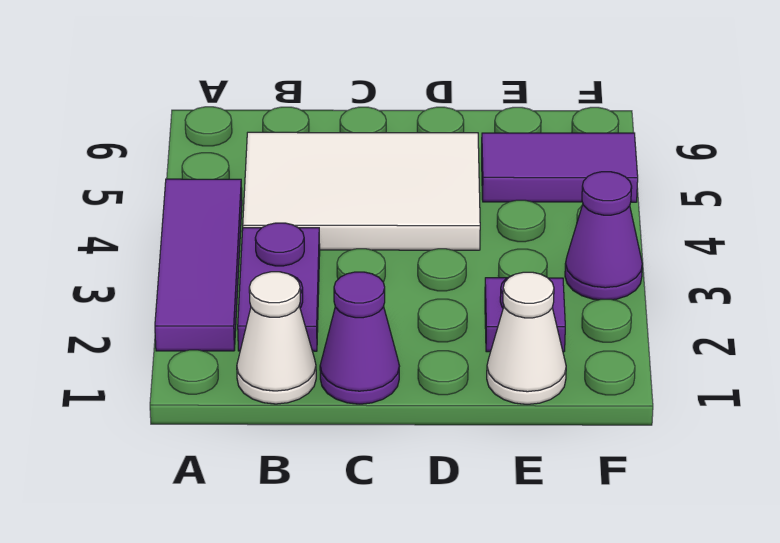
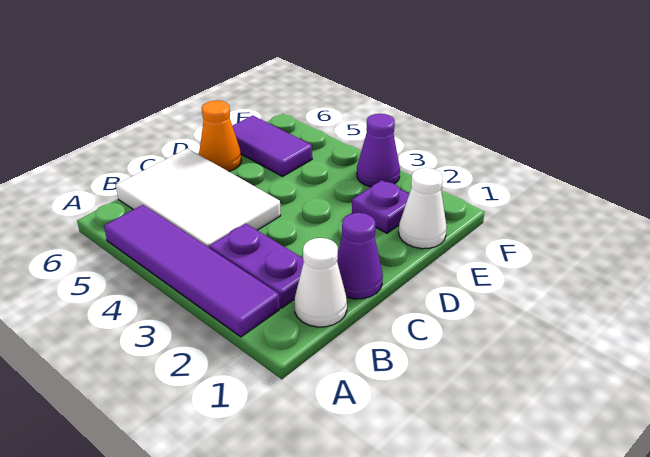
purple 1x3 tile [155,179,242,351] -> purple 1x4 tile [104,205,280,337]
white 2x3 tile [243,132,480,250] -> white 2x3 tile turned to [116,148,281,248]
none -> orange 1x1 cone [199,100,241,172]
purple 1x2 tile [482,133,638,202] -> purple 1x2 tile turned to [232,115,312,176]

